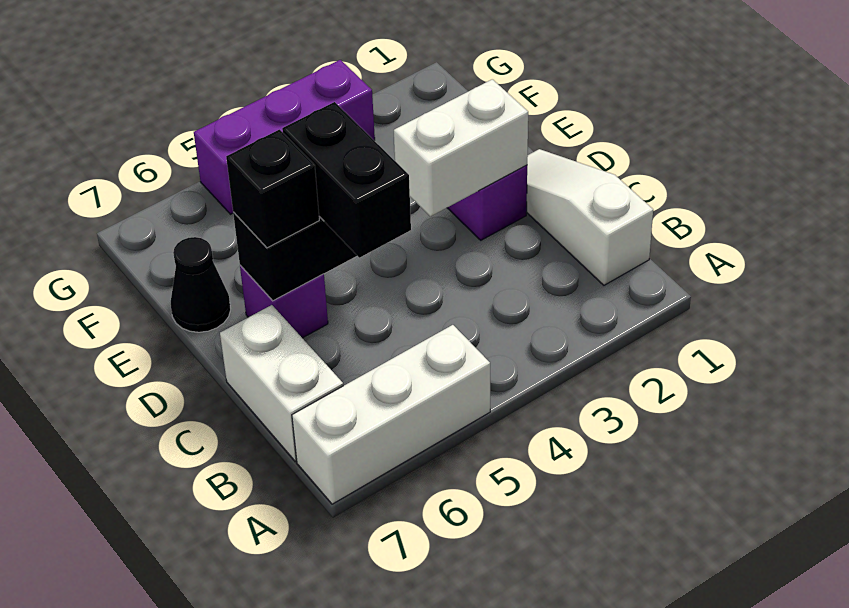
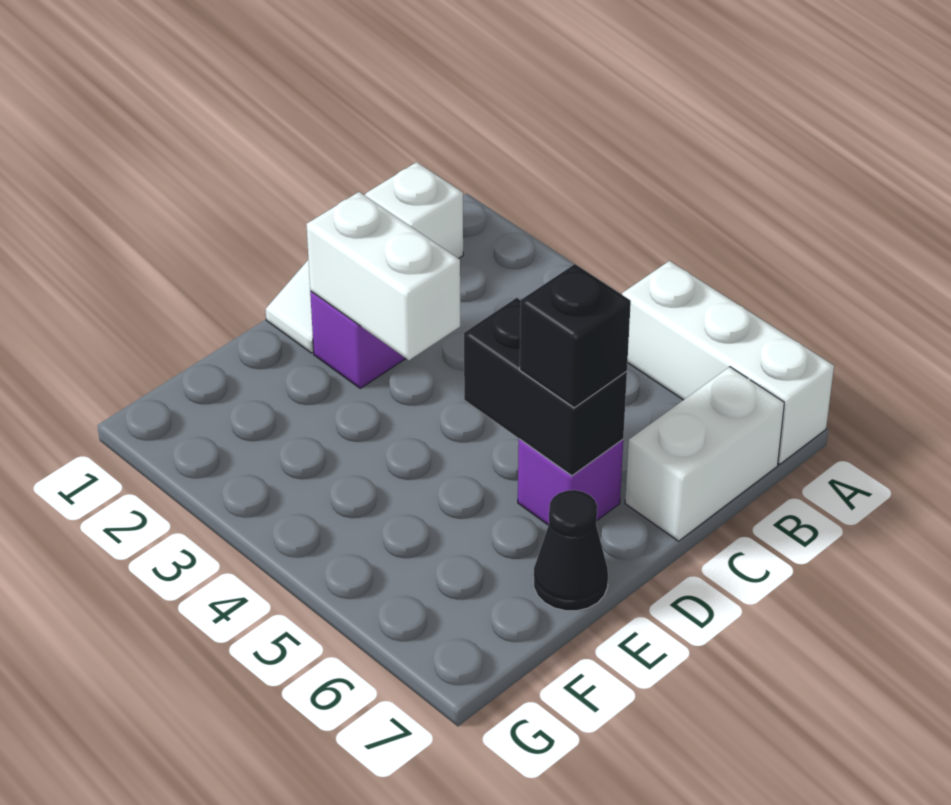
black 1x2 brick [282,102,411,258] -> none
purple 1x3 brick [194,60,375,214] -> none

